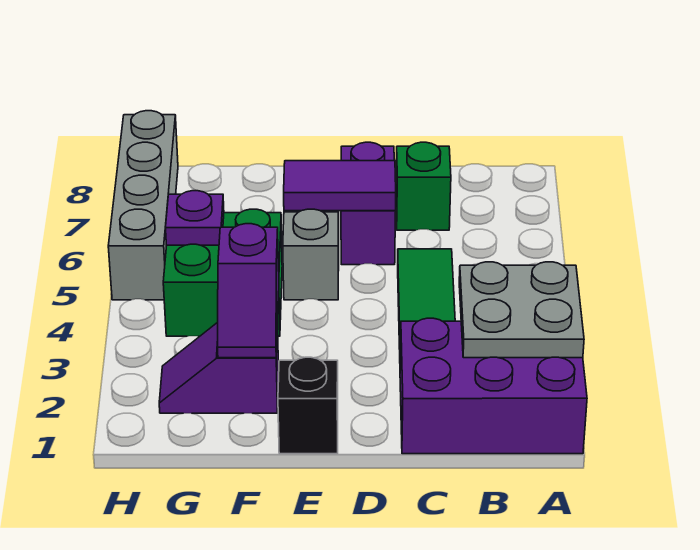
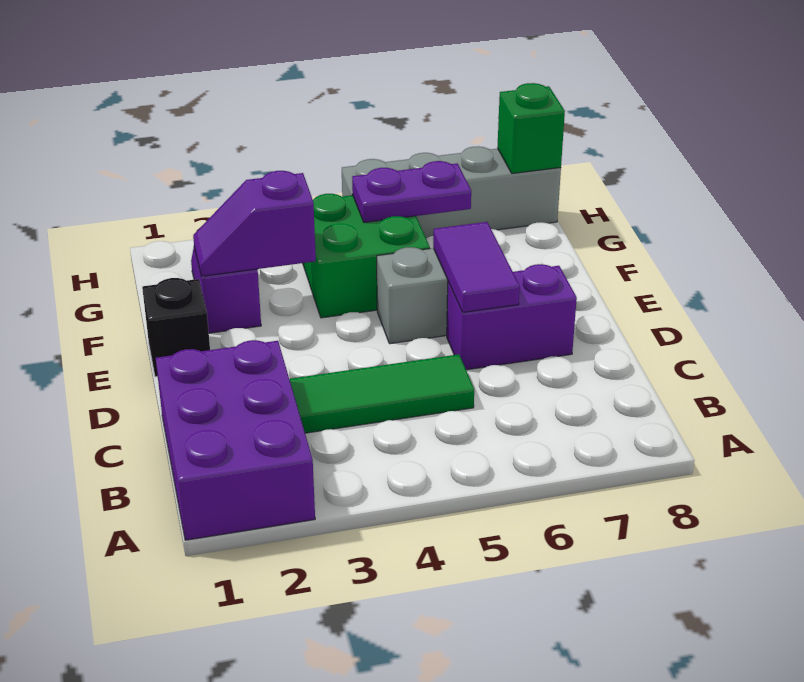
grey 2x2 plate [459,262,584,358] -> none
green 1x1 brick [396,142,451,230] -> green 1x1 brick moved to [497,83,565,173]
purple 1x1 plate [166,191,224,245] -> purple 1x2 plate [352,161,471,223]

